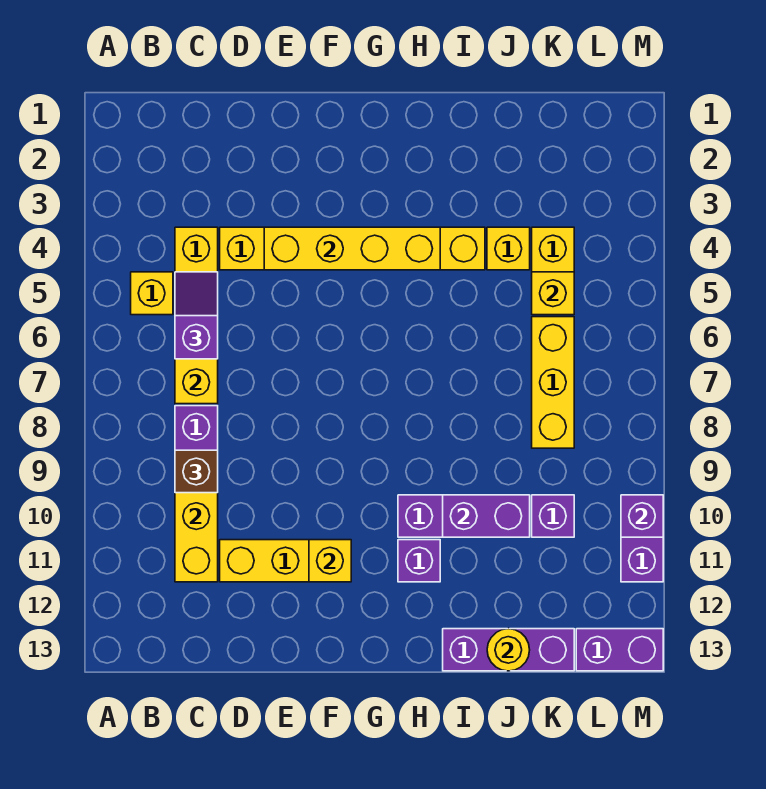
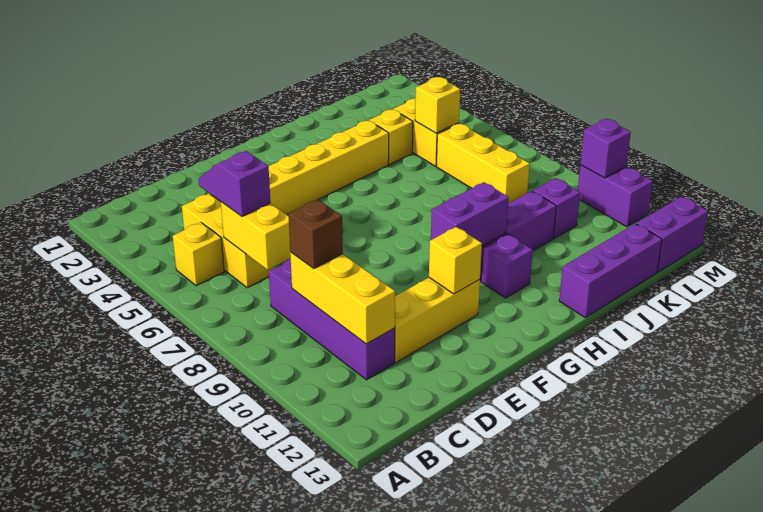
yellow 1x4 brick [264,227,440,270] -> none
purple 1x2 brick [443,495,530,537] -> purple 1x2 brick moved to [431,182,509,246]
yellow 1x1 round brick [487,629,530,671] -> none

